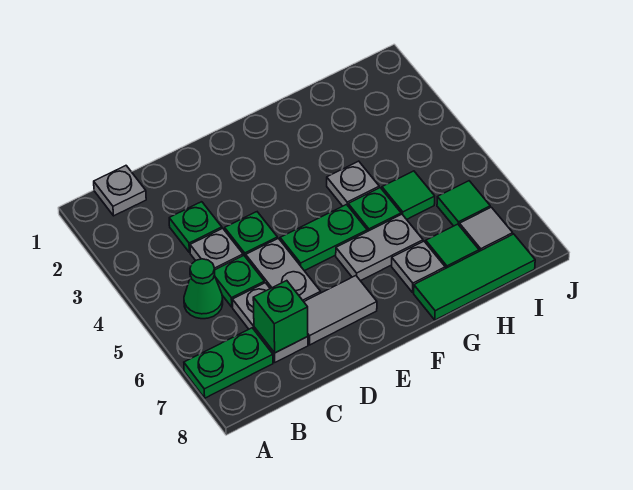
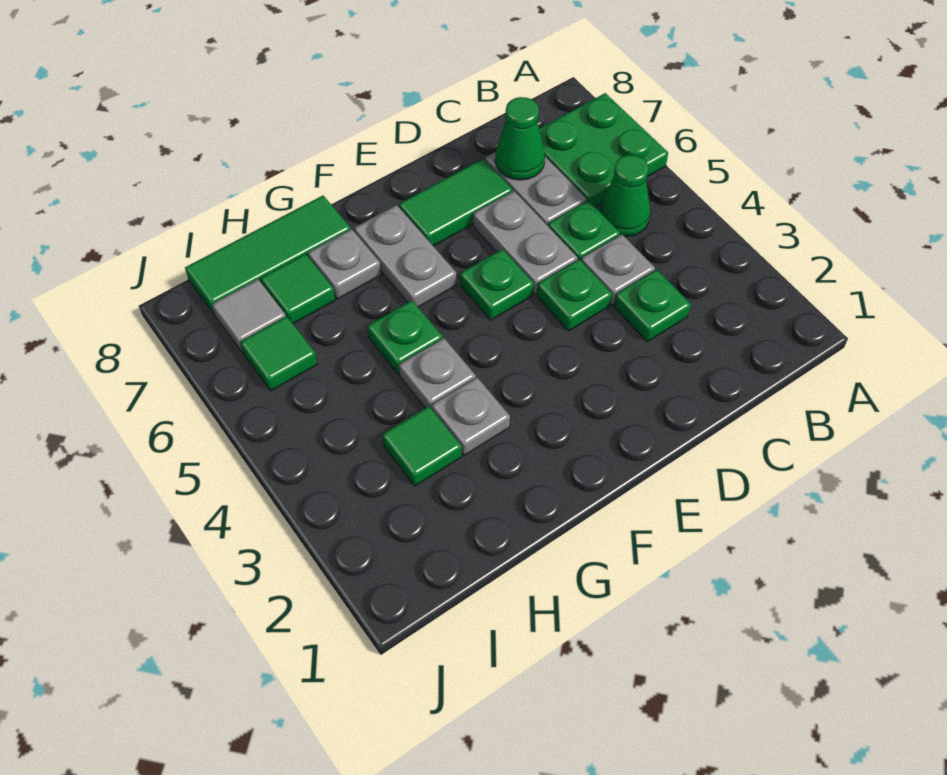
green 1x2 plate [184,328,273,398] -> green 2x2 plate [539,93,668,206]
grey 1x1 plate [94,166,146,216] -> grey 1x1 plate moved to [431,377,510,455]
green 1x1 brick [253,281,308,353] -> green 1x1 cone [495,97,545,180]
grey 1x2 tile [304,276,377,345] -> green 1x2 tile [399,159,513,246]
green 1x2 plate [280,205,367,271] -> green 1x1 plate [460,249,534,320]
grey 1x2 plate [336,214,423,281] -> grey 1x2 plate turned to [354,205,457,307]
green 1x1 tile [382,171,435,219] -> green 1x1 tile moved to [382,406,462,486]

